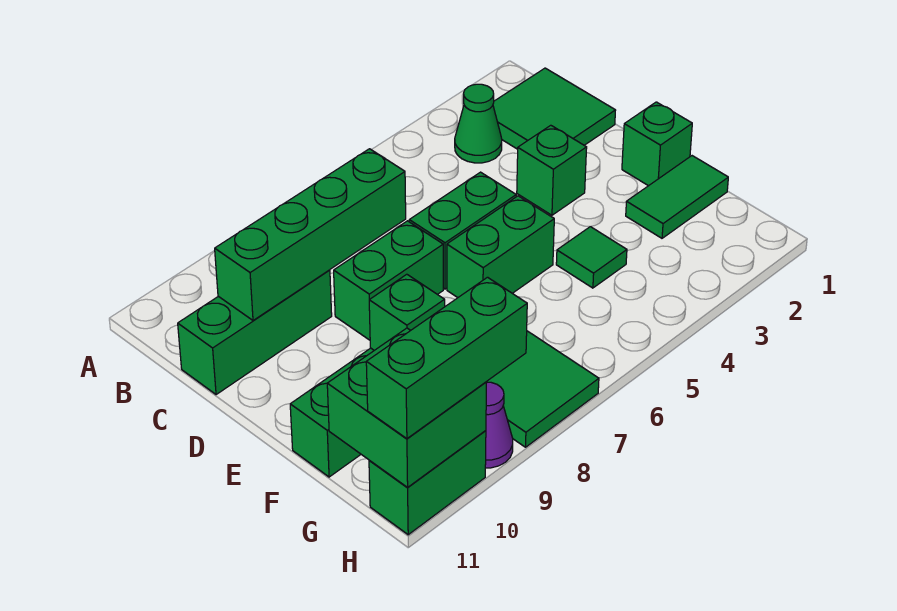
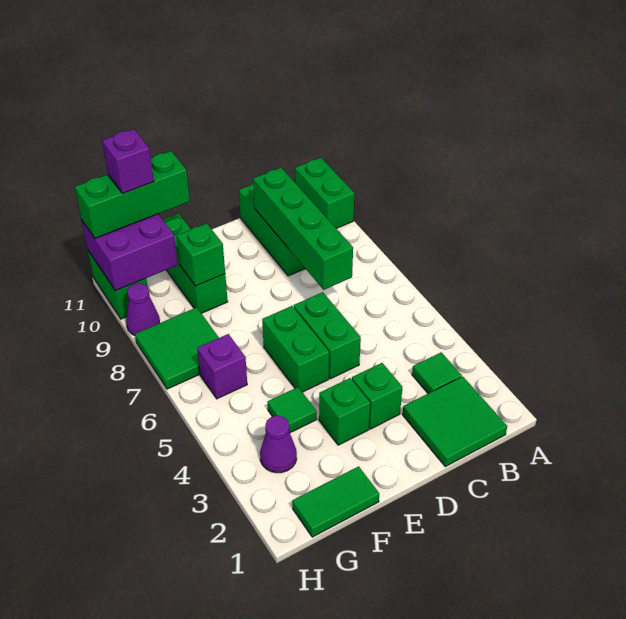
green 1x1 cone [455,84,502,163] -> green 1x1 tile [412,352,462,393]
green 1x2 brick [334,221,443,340] -> green 1x2 brick moved to [295,158,354,229]
green 1x1 brick [622,102,692,186] -> green 1x1 brick moved to [319,378,370,445]
green 1x2 tile [626,156,728,238] -> green 1x2 tile turned to [292,466,379,537]
none -> purple 1x1 cone [260,416,297,473]
none -> purple 1x1 brick [197,334,247,399]
green 2x2 brick [327,328,487,487] -> purple 2x2 brick [81,214,178,291]
none -> purple 1x1 brick [102,129,154,193]
green 1x3 brick [366,277,527,439] -> green 1x3 brick turned to [75,151,190,238]

